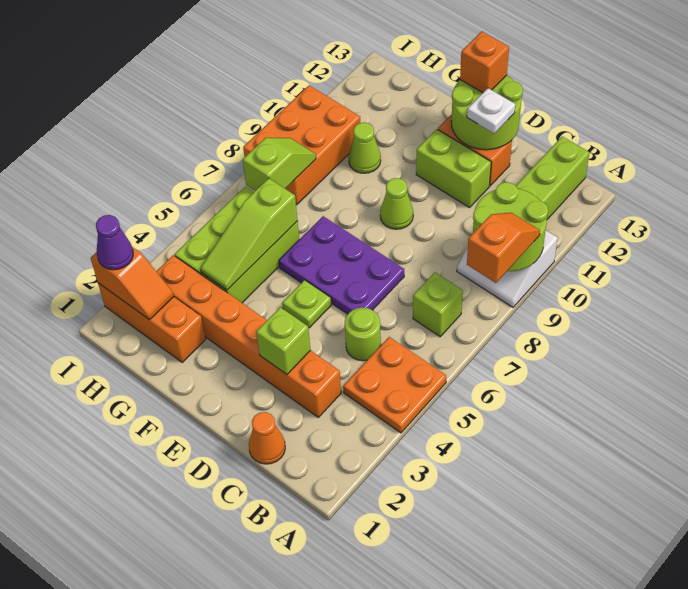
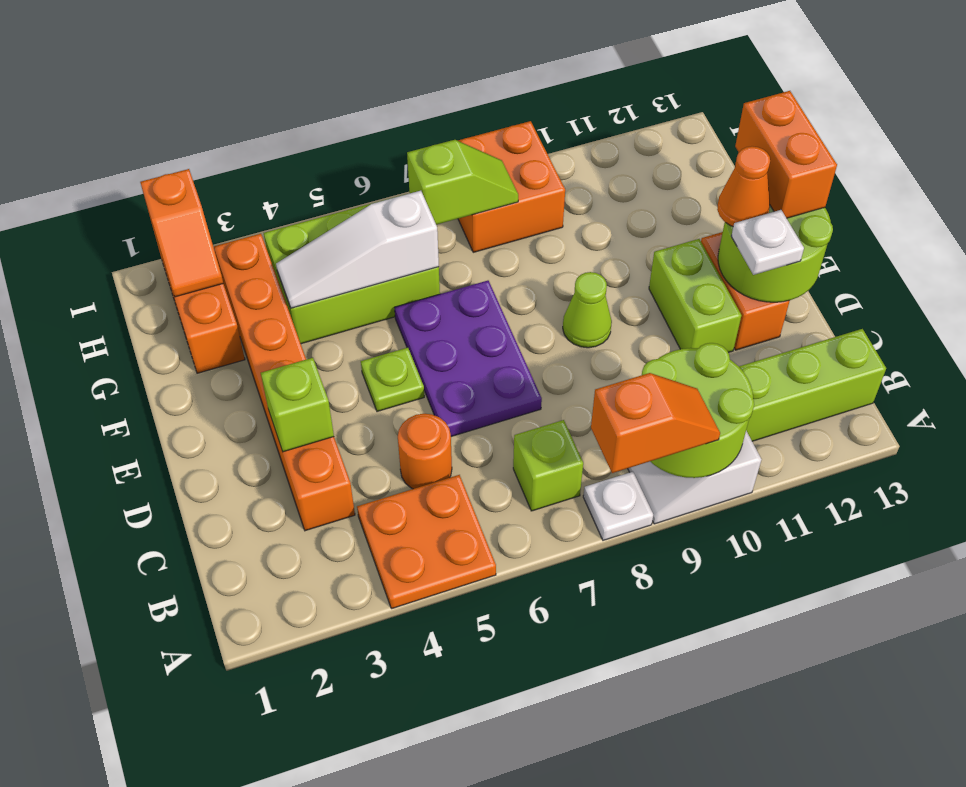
none -> white 1x1 plate [583,472,653,540]
orange 1x1 cone [249,412,285,464] -> orange 1x1 cone moved to [717,146,770,226]
lime 1x1 round brick [345,308,381,361] -> orange 1x1 round brick [398,414,452,489]
orange 1x1 brick [460,31,509,93] -> orange 1x2 brick [735,91,837,218]
lime 1x3 slope [200,178,297,290] -> white 1x3 slope [276,191,439,308]
lime 1x1 cone [348,123,381,173] -> none
orange 2x3 brick [243,85,360,205] -> orange 2x2 brick [458,121,565,252]
purple 1x1 cone [96,215,133,270] -> none

